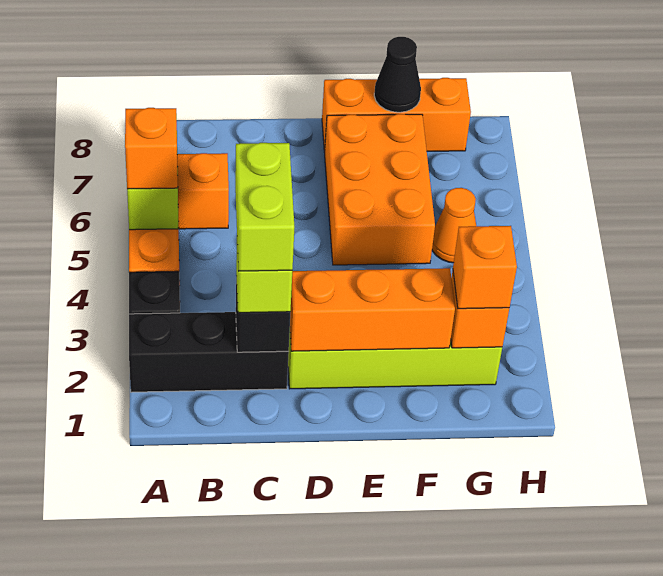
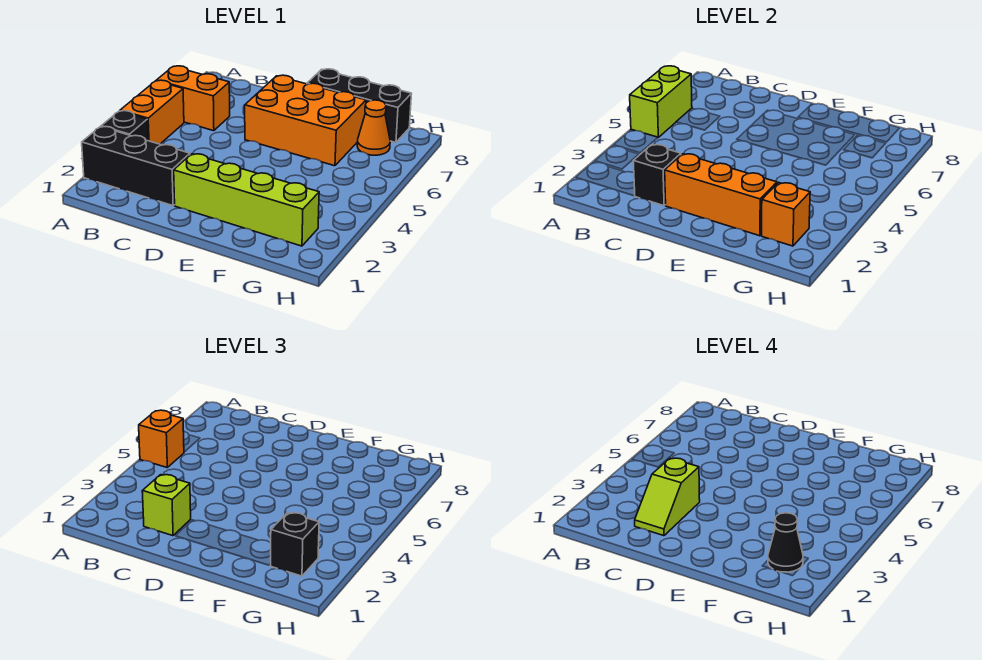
lime 1x2 brick [235,143,294,271] -> lime 1x2 slope [635,458,700,536]
orange 2x3 brick [324,114,435,265] -> orange 2x3 brick turned to [245,75,366,166]
orange 1x3 brick [322,78,471,151] -> black 1x3 brick [307,69,411,142]
black 1x1 cone [374,37,421,112] -> black 1x1 cone moved to [768,513,803,572]
orange 1x1 brick [453,226,517,309] -> black 1x1 brick [270,512,319,576]
orange 1x1 cone [432,188,476,263] -> orange 1x1 cone moved to [357,100,390,155]

